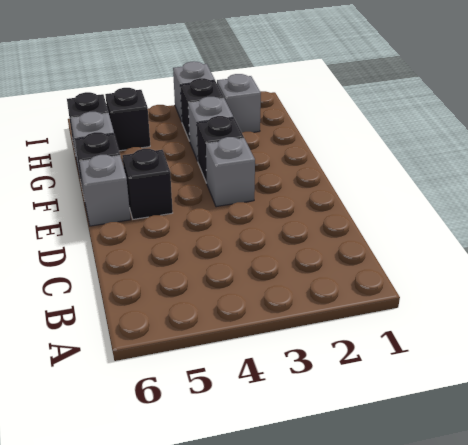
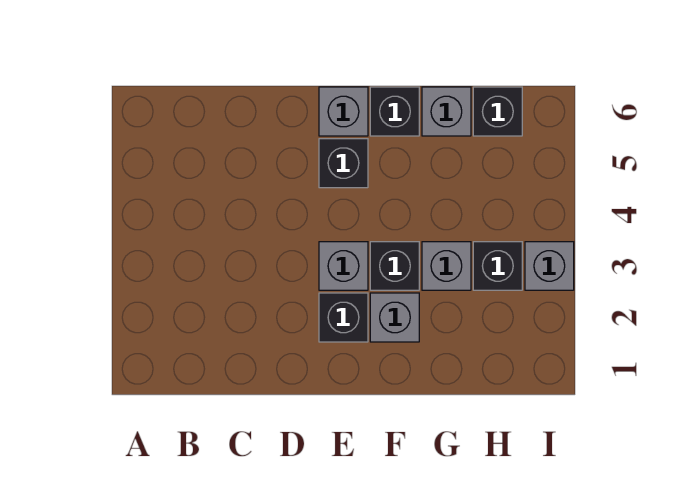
grey 1x1 brick [217,74,261,133] -> grey 1x1 brick moved to [370,293,419,342]
black 1x1 brick [105,88,150,151] -> black 1x1 brick moved to [319,293,368,342]

